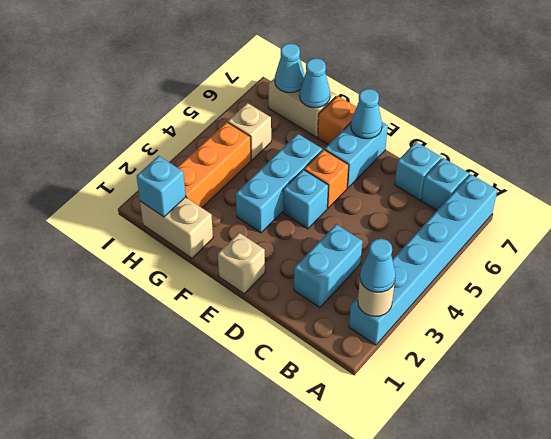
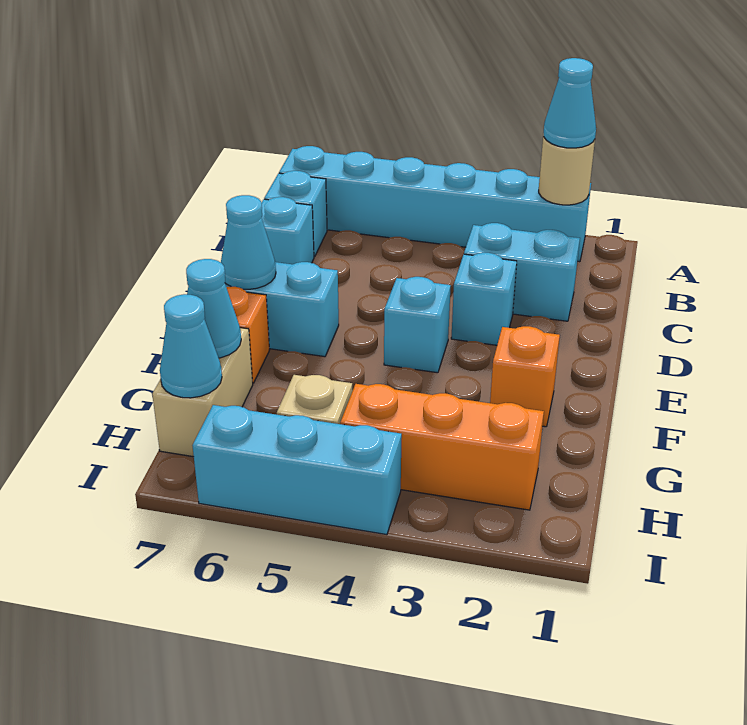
tan 1x1 brick [218,233,265,294] -> none
orange 1x1 brick [304,150,349,208] -> orange 1x1 brick moved to [490,326,560,427]
cyan 1x3 brick [236,134,322,233] -> cyan 1x3 brick moved to [192,405,402,535]
tan 1x2 brick [140,197,213,258] -> none
cyan 1x1 brick [137,156,186,217] -> cyan 1x1 brick moved to [451,253,517,345]

